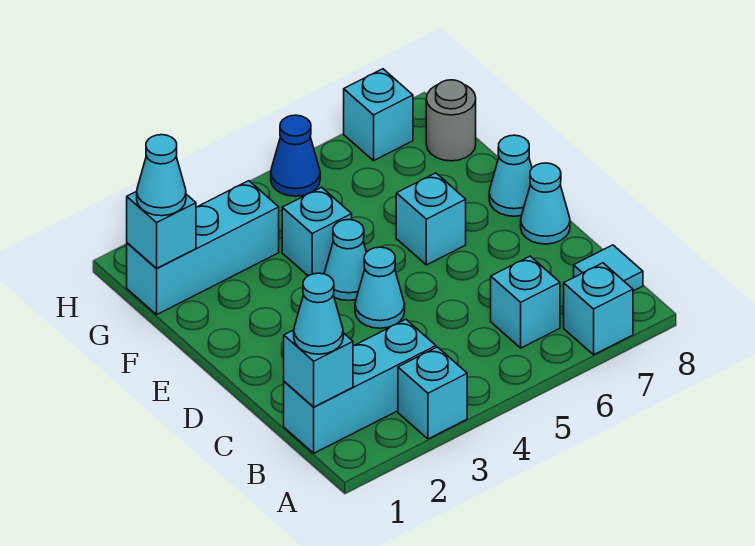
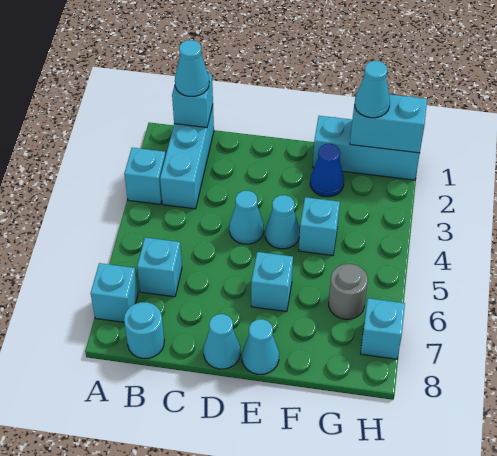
cyan 1x1 tile [574,245,643,291] -> cyan 1x1 round brick [124,302,164,358]
cyan 1x3 brick [127,181,279,315] -> cyan 1x3 brick turned to [313,116,420,180]
cyan 1x1 brick [127,191,196,268] -> cyan 1x2 brick [350,91,427,153]
grey 1x1 round brick [426,80,476,161] -> grey 1x1 round brick moved to [329,264,368,319]
blue 1x1 cone [271,115,320,196] -> blue 1x1 cone moved to [310,144,344,197]

